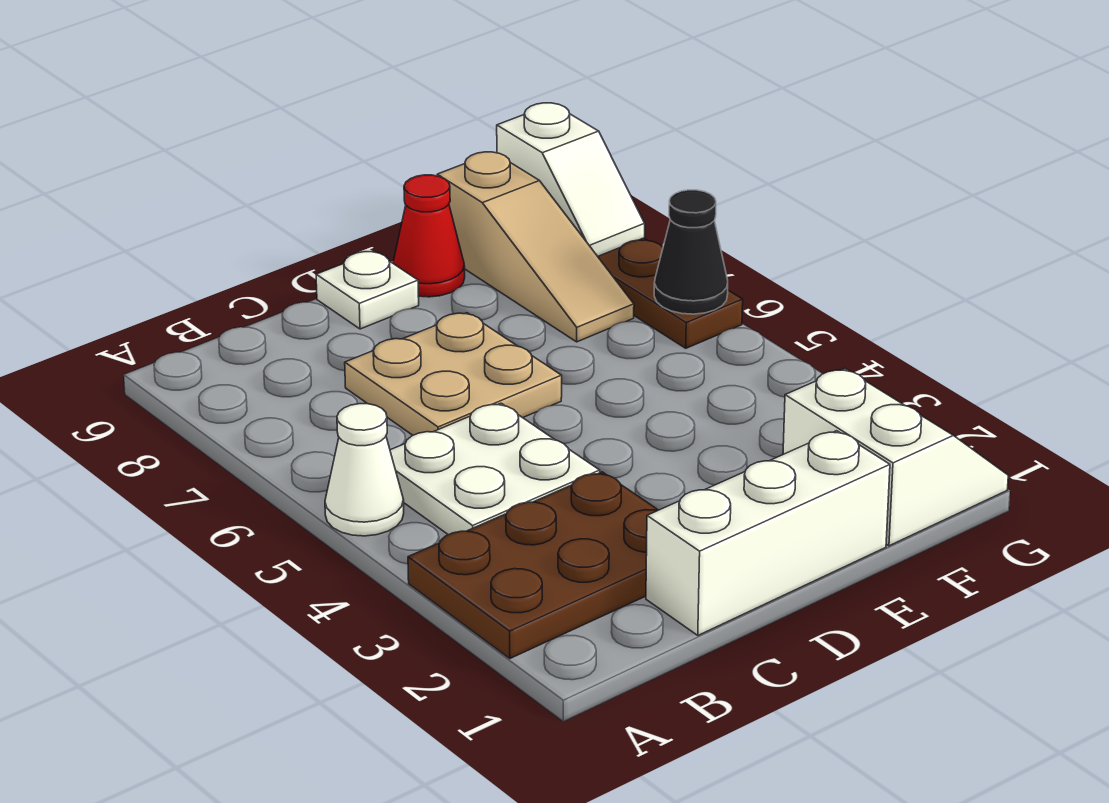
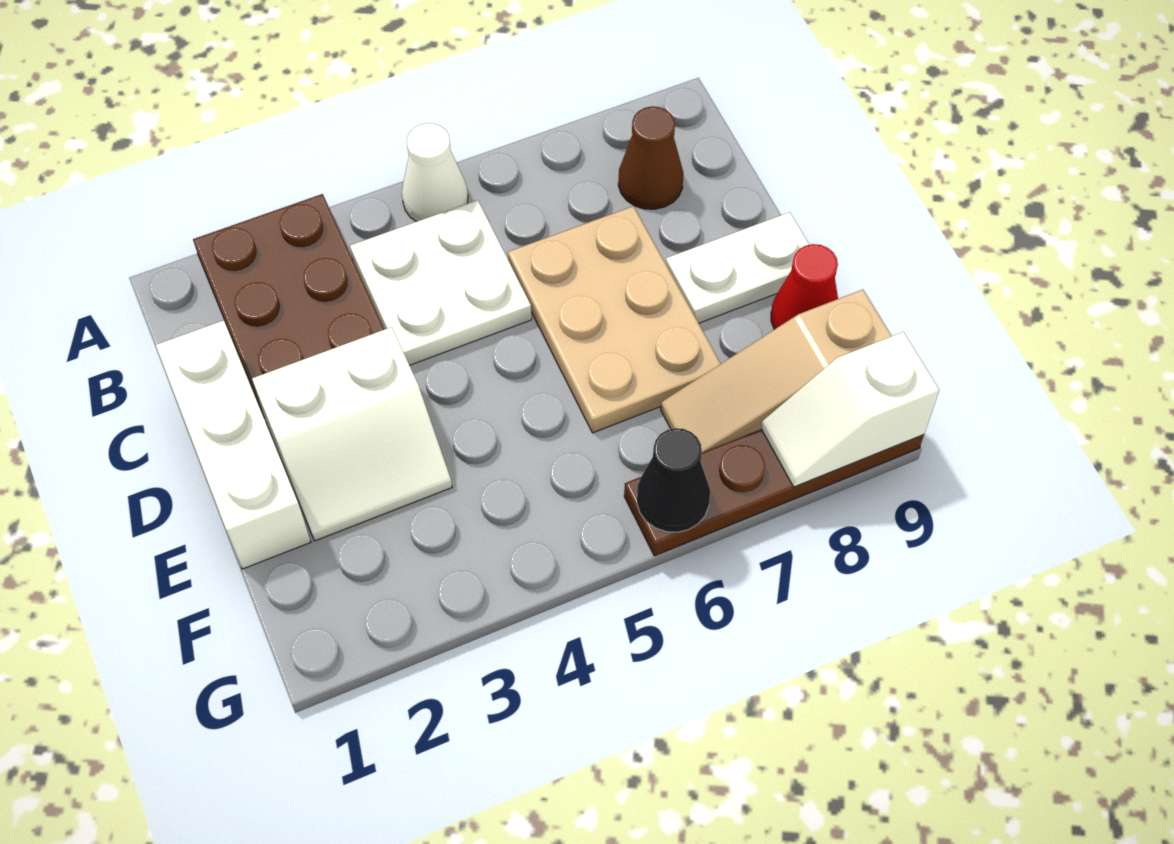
none -> brown 1x1 cone [618,106,683,209]
tan 2x2 plate [345,313,562,435] -> tan 2x3 plate [508,206,721,433]
white 1x1 plate [316,251,419,329] -> white 1x2 plate [666,212,809,323]
white 2x2 slope [783,369,1008,546] -> white 2x2 slope moved to [252,327,452,541]

